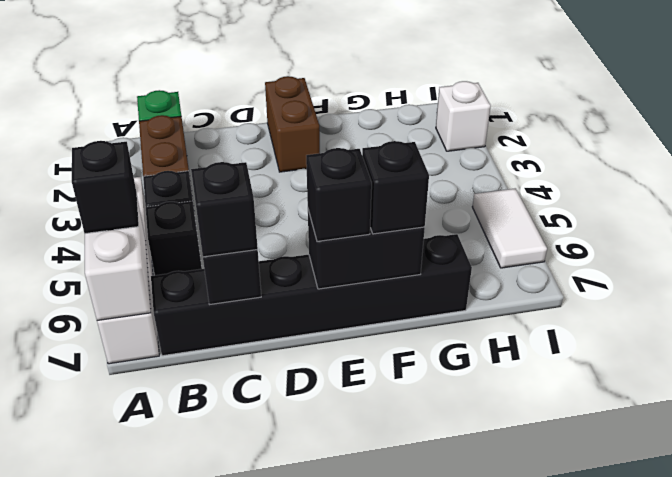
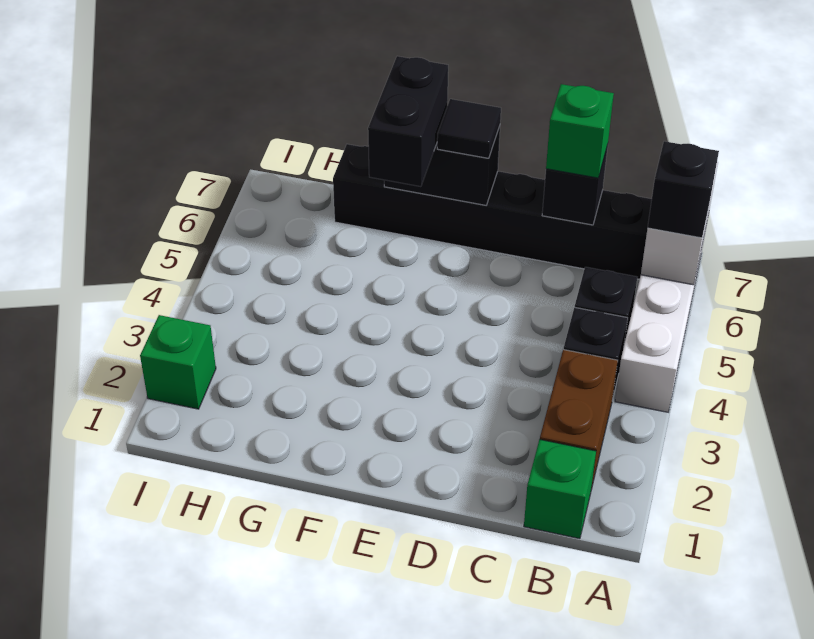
black 1x1 brick [191,162,258,257] -> green 1x1 brick [546,84,614,178]
brown 1x2 brick [265,76,320,172] -> none
black 1x1 brick [306,148,372,241] -> black 1x1 tile [437,99,501,158]
black 1x1 brick [362,141,429,234] -> black 1x2 brick [368,56,448,187]
white 1x1 brick [436,81,491,151] -> green 1x1 brick [140,315,216,409]
white 1x2 tile [472,188,547,268] -> none

